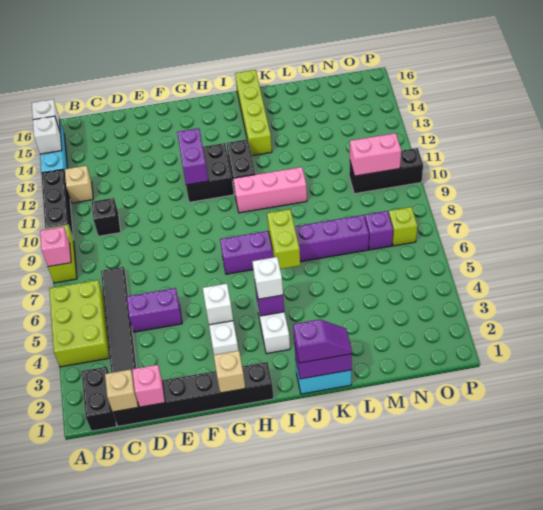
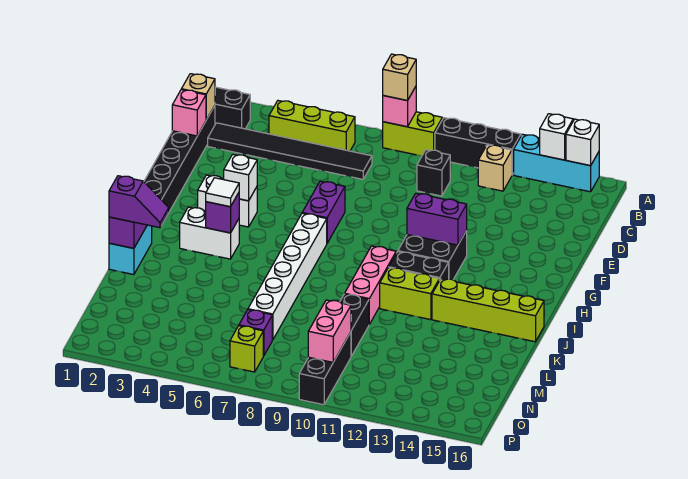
lime 2x3 brick [49,280,109,367] -> lime 1x3 brick [269,101,355,151]
purple 1x2 brick [127,288,182,332] -> purple 1x2 brick moved to [302,181,345,243]
tan 1x1 brick [214,351,245,393] -> tan 1x1 brick moved to [383,54,416,101]
purple 1x6 brick [220,215,369,274] -> white 1x6 brick [248,213,327,340]
white 1x1 brick [252,257,283,299] -> white 1x1 tile [206,178,239,207]
purple 1x2 slope [293,319,352,363] -> purple 1x2 slope turned to [109,176,169,228]
lime 1x2 brick [267,209,300,269] -> lime 1x2 brick moved to [380,268,439,320]
none -> black 1x2 brick [340,294,369,356]

